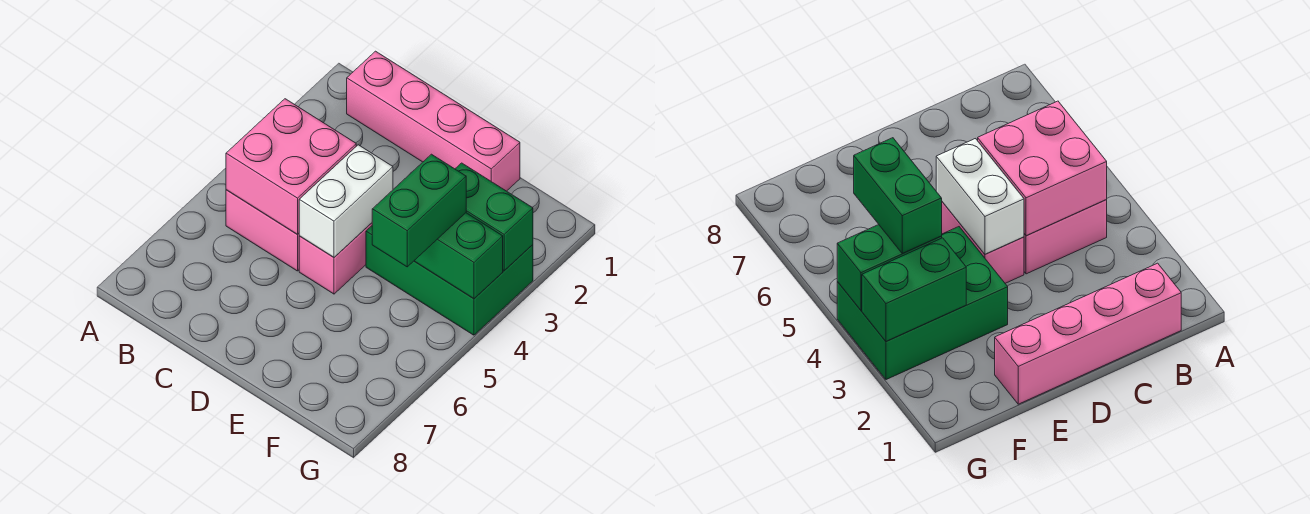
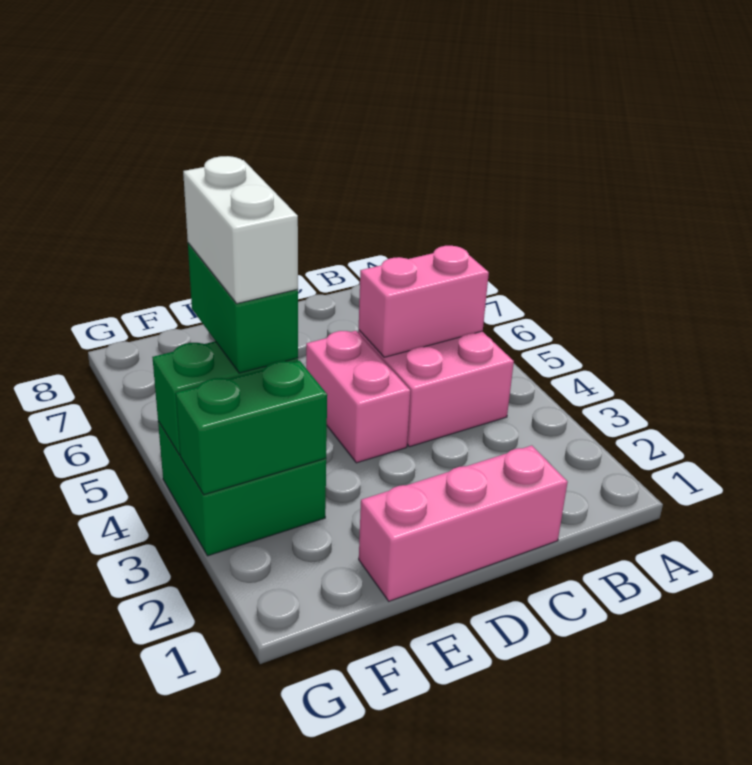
pink 1x4 brick [347,51,520,191] -> pink 1x3 brick [359,445,568,601]
pink 2x2 brick [226,99,356,235] -> pink 1x2 brick [359,246,489,357]
white 1x2 brick [299,145,393,257] -> white 1x2 brick moved to [183,156,298,304]
green 2x3 brick [366,226,533,335] -> green 2x2 brick [158,421,326,556]

